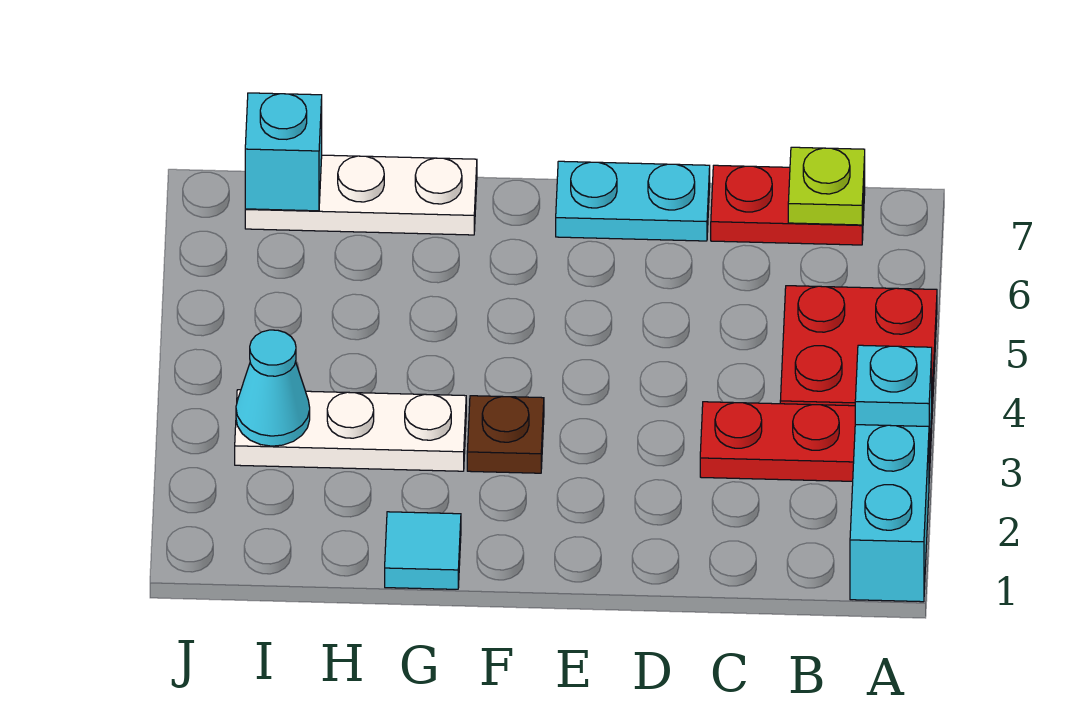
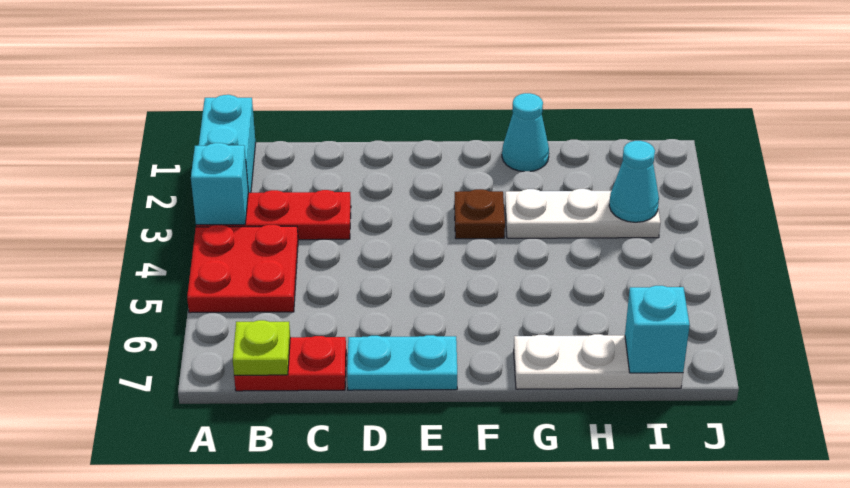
cyan 1x1 tile [385,512,461,589] -> cyan 1x1 cone [502,93,549,172]

